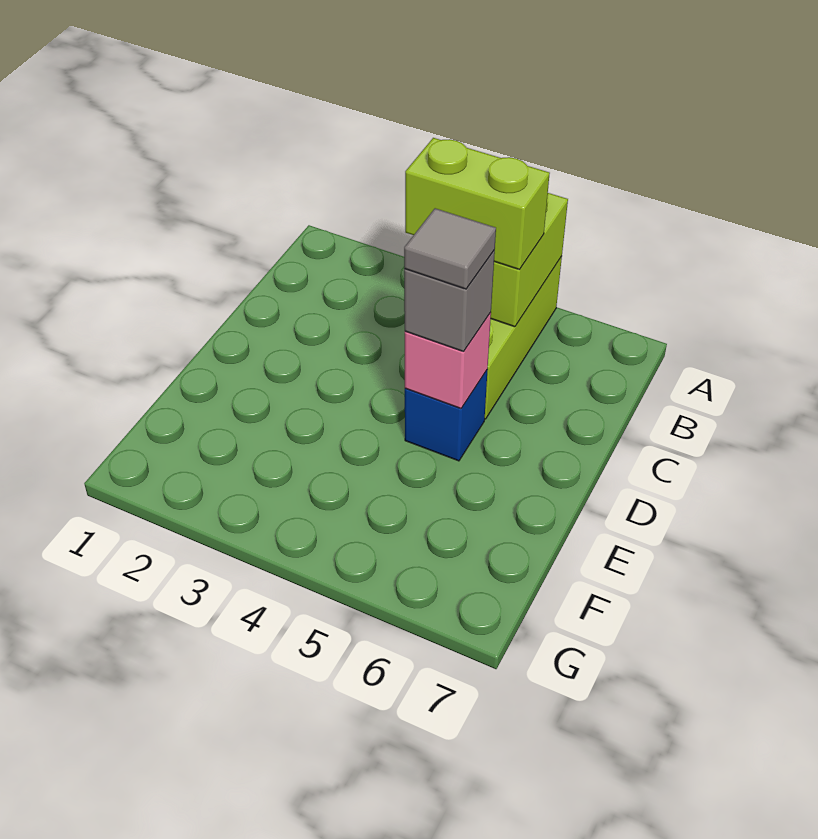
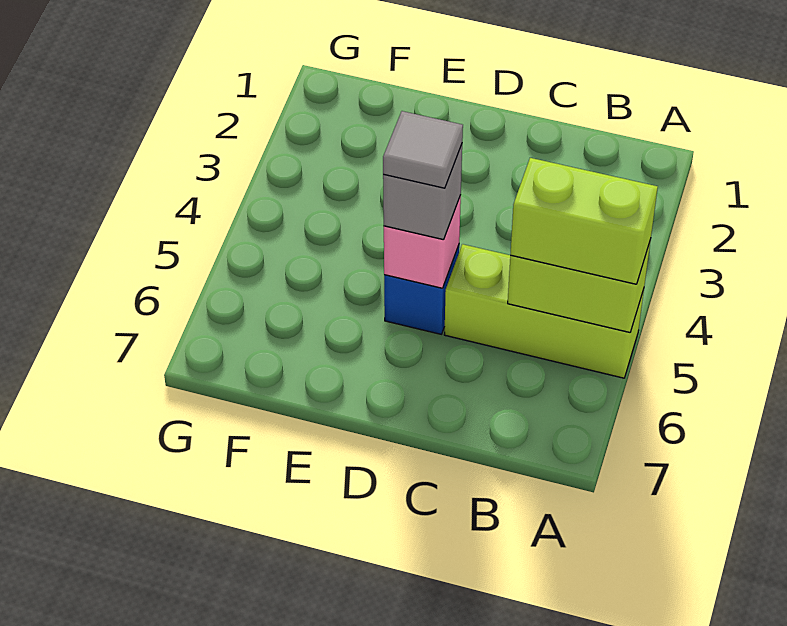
lime 1x2 brick [405,138,550,270] -> lime 1x2 brick turned to [510,158,658,284]

